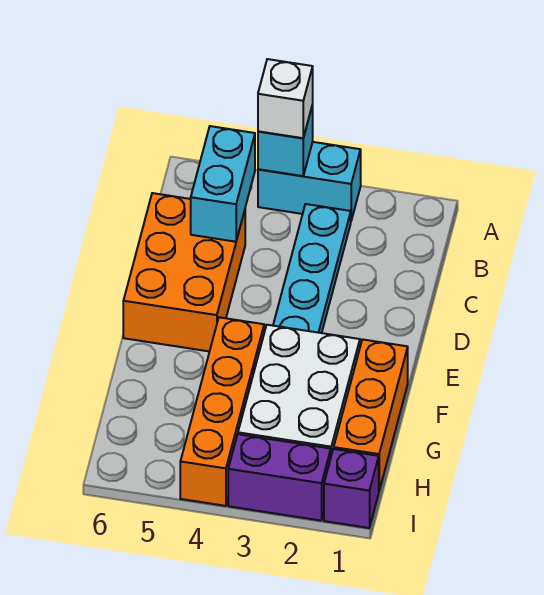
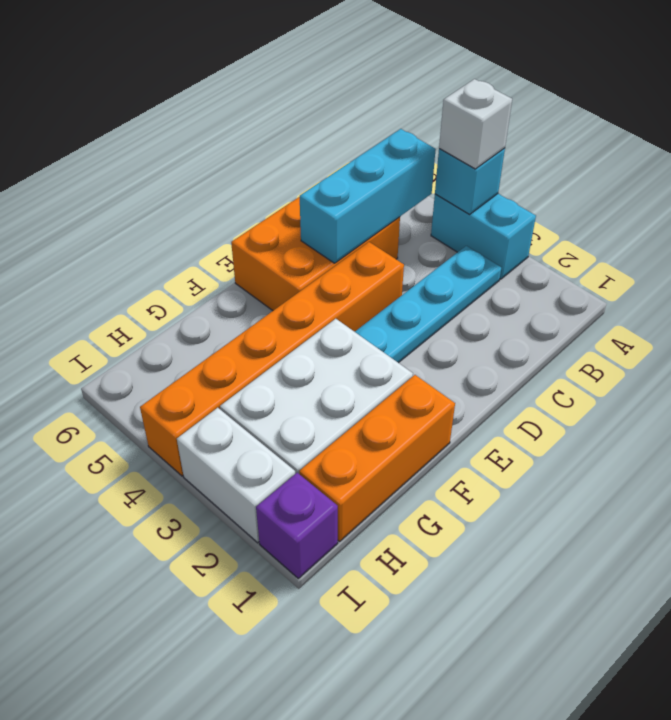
cyan 1x2 brick [191,126,255,242] -> cyan 1x3 brick [300,129,436,263]
orange 1x4 brick [180,317,264,506] -> orange 1x6 brick [140,242,404,476]
purple 1x2 brick [228,434,331,521] -> white 1x2 brick [177,408,295,543]

